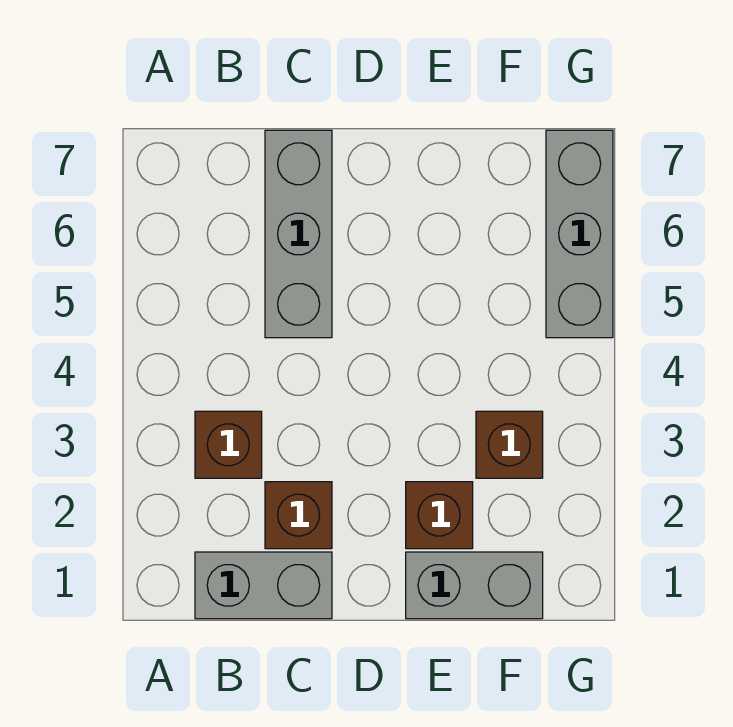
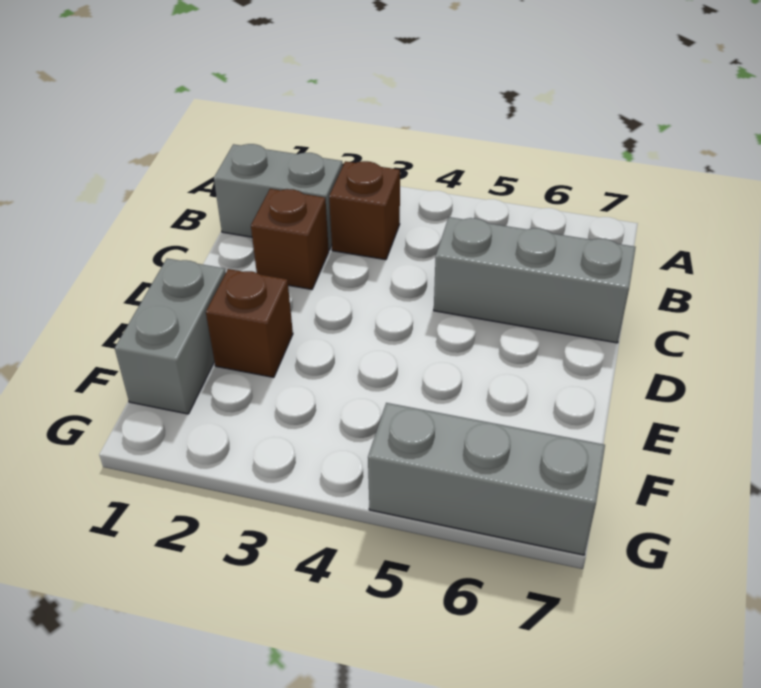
grey 1x2 brick [195,552,332,619] -> grey 1x2 brick turned to [214,144,343,250]
brown 1x1 brick [476,411,543,478] -> none

